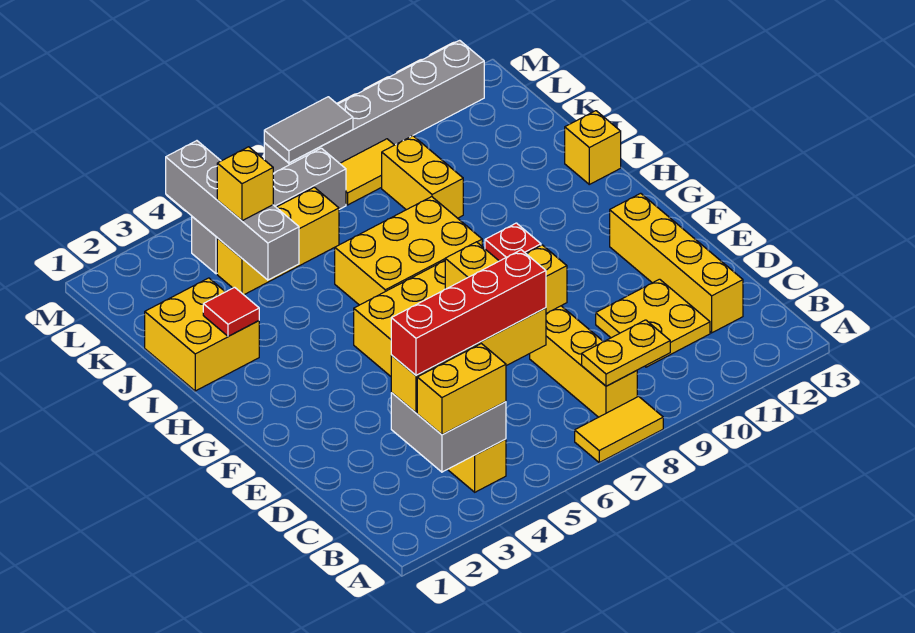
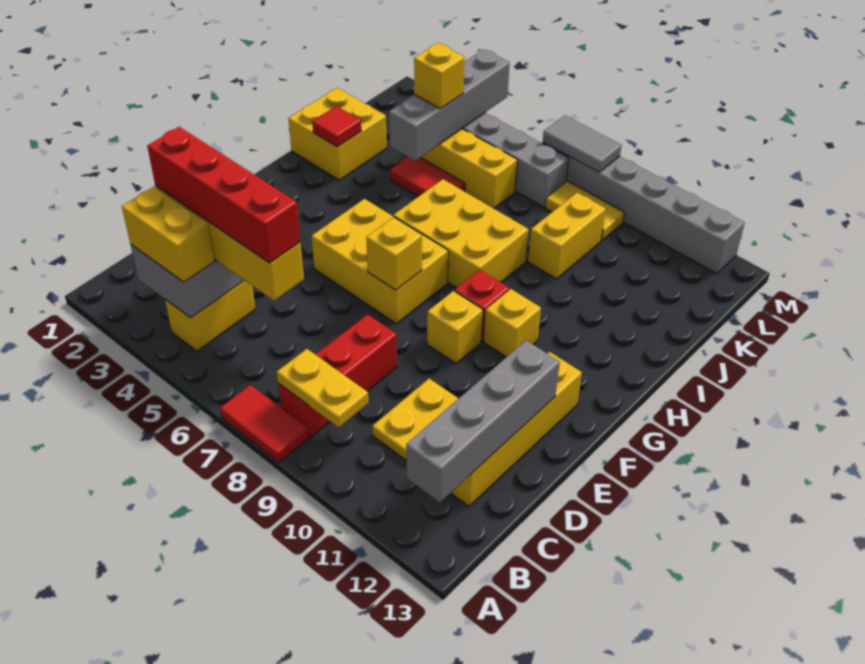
yellow 1x2 tile [575,396,663,462] -> red 1x2 tile [220,385,309,463]
yellow 1x3 brick [530,306,637,417] -> red 1x3 brick [278,314,397,437]
none -> grey 1x4 brick [406,340,560,502]
yellow 1x1 brick [565,111,621,184] -> yellow 1x1 brick moved to [484,289,541,357]
none -> red 1x2 tile [390,157,465,196]

